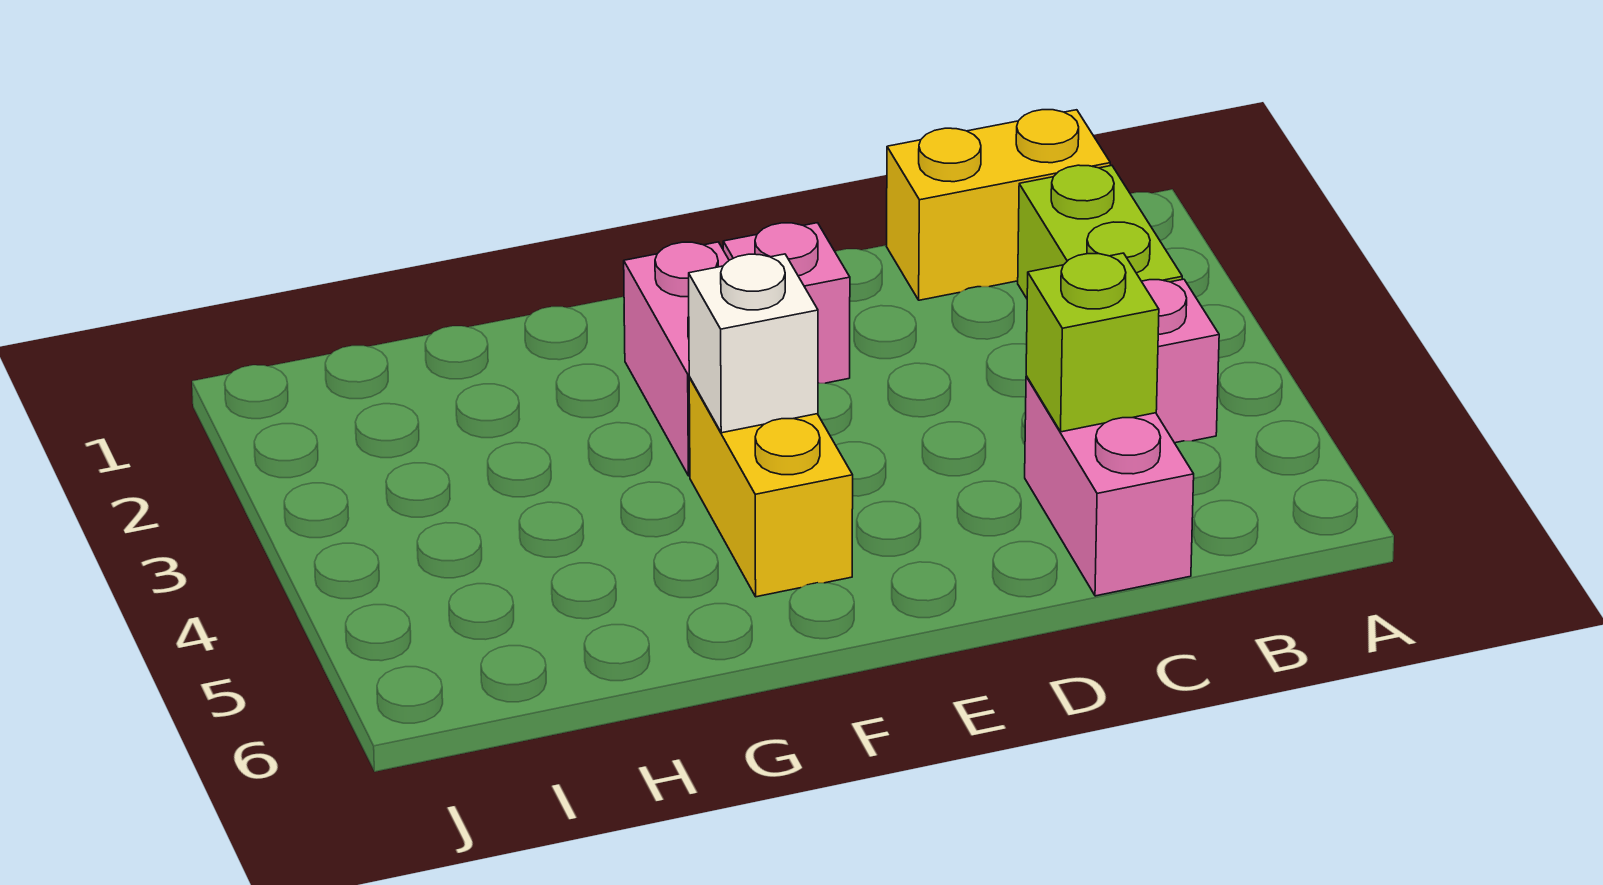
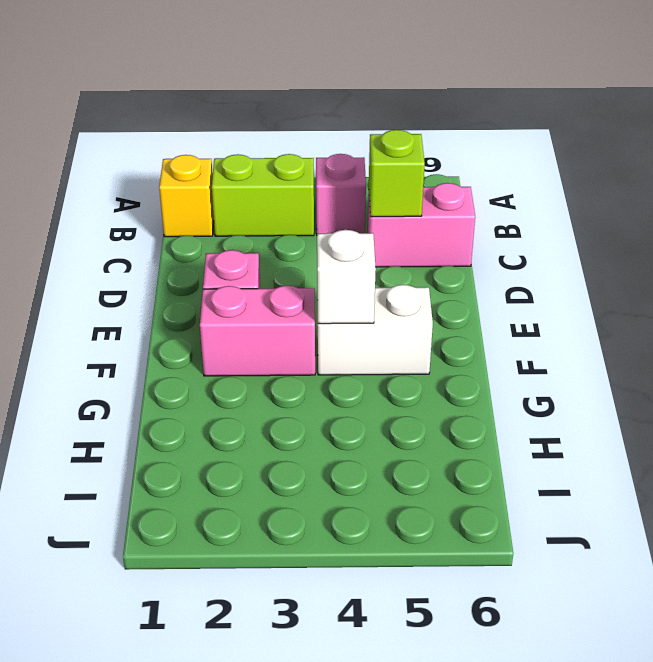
yellow 1x2 brick [887,110,1110,300] -> yellow 1x1 brick [159,155,214,237]
yellow 1x2 brick [689,377,853,597] -> white 1x2 brick [317,285,433,375]

